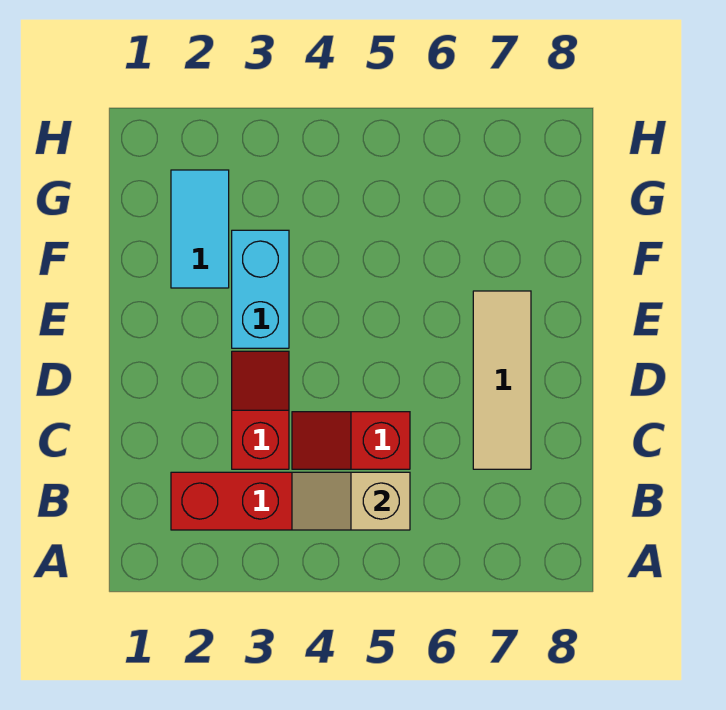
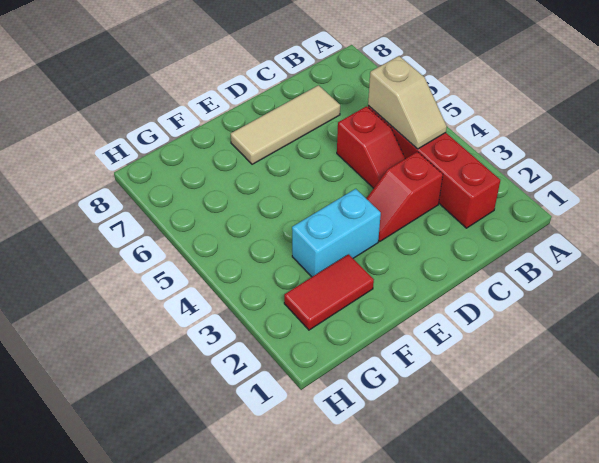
cyan 1x2 tile [171,170,229,288] -> red 1x2 tile [284,254,374,330]

